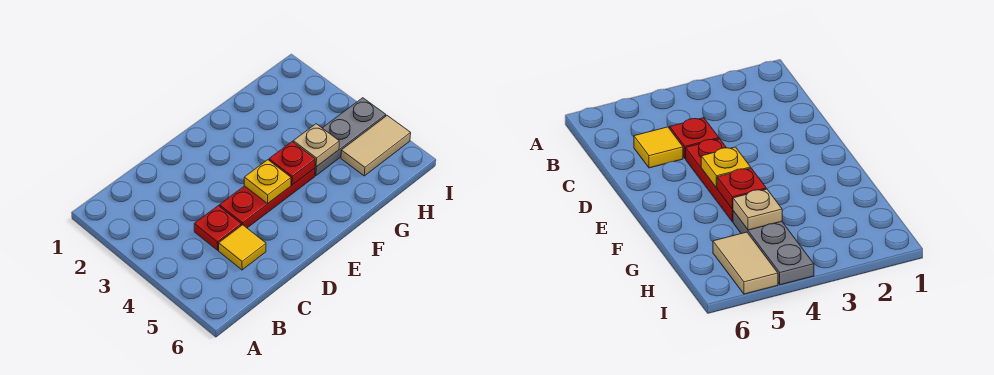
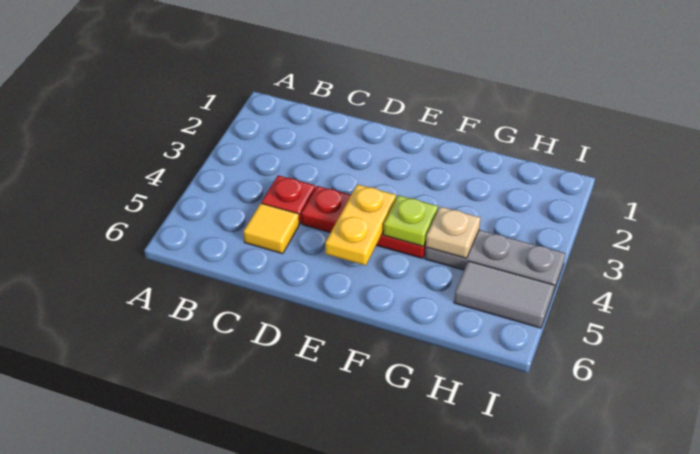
yellow 1x1 plate [244,160,291,204] -> yellow 1x2 plate [325,184,396,266]
red 1x1 plate [269,142,315,185] -> lime 1x1 plate [384,195,438,246]
tan 1x2 tile [341,116,411,176] -> grey 1x2 tile [454,261,555,328]

